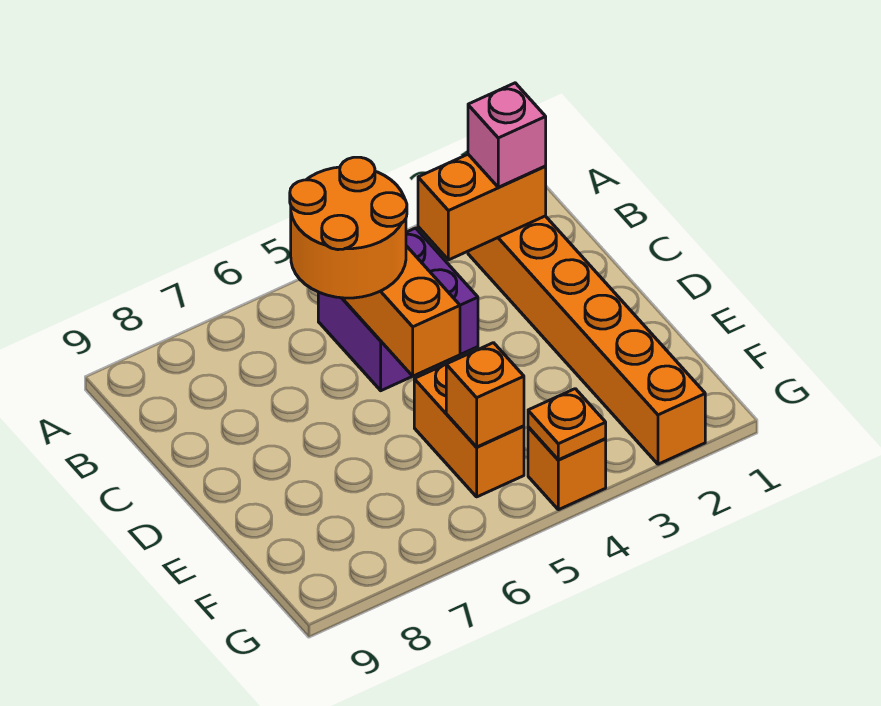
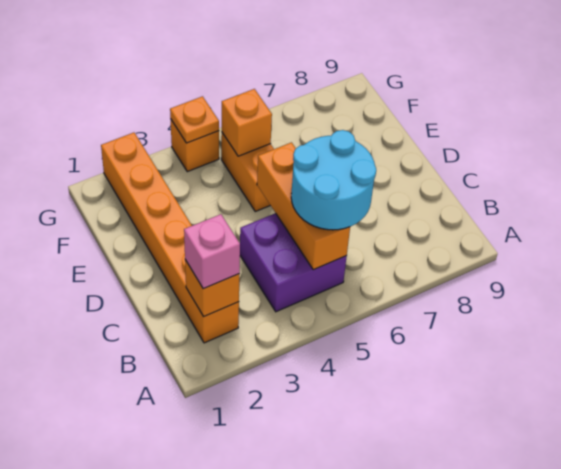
orange 1x2 brick [418,154,546,260] -> orange 1x1 brick [185,260,239,316]
orange 2x2 round brick [290,157,407,298] -> cyan 2x2 round brick [291,130,376,230]

